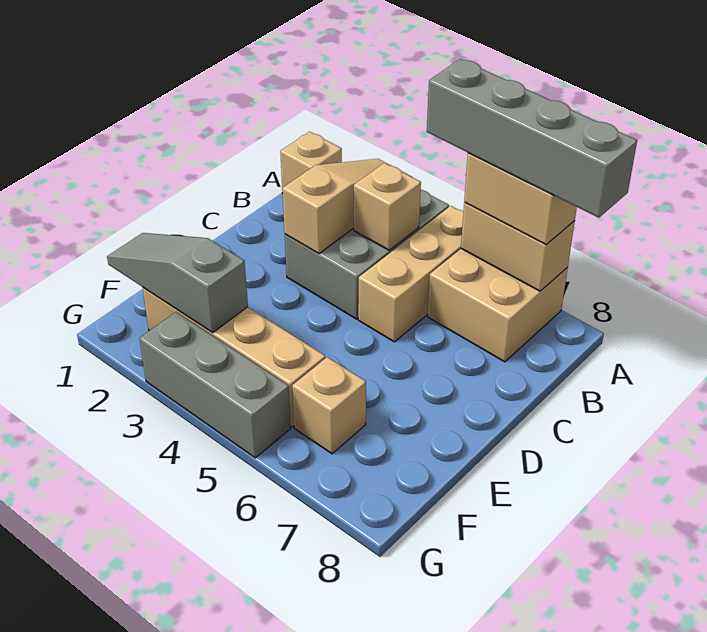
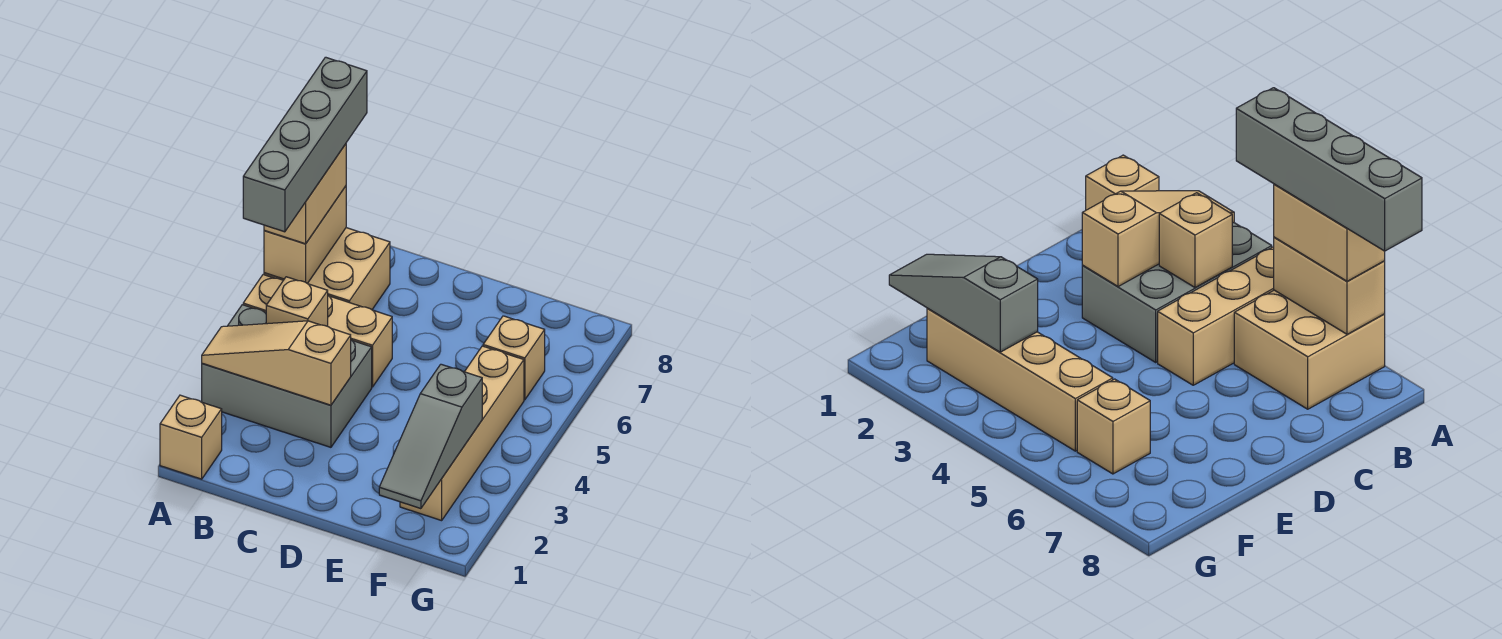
grey 1x3 brick [139,312,291,458] -> none

